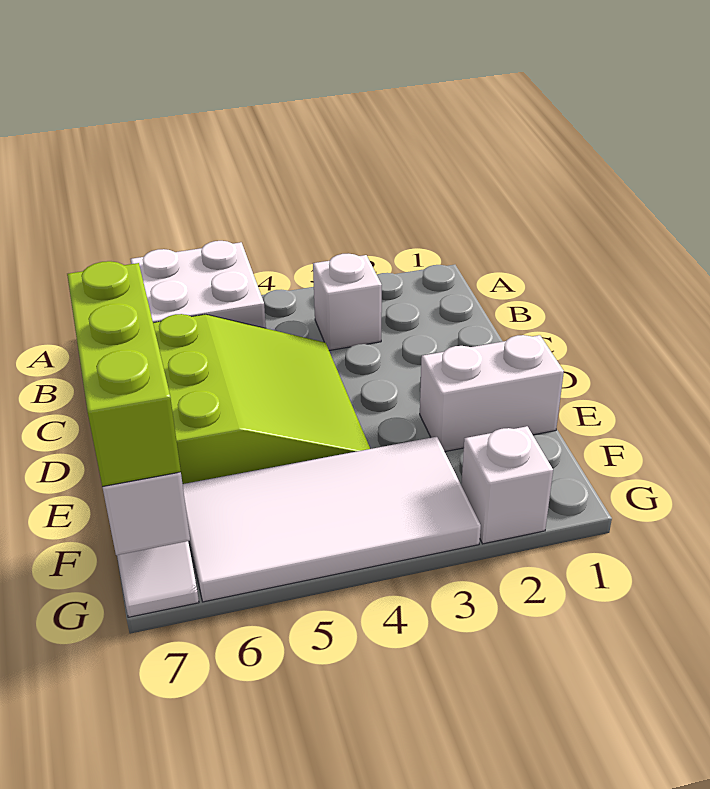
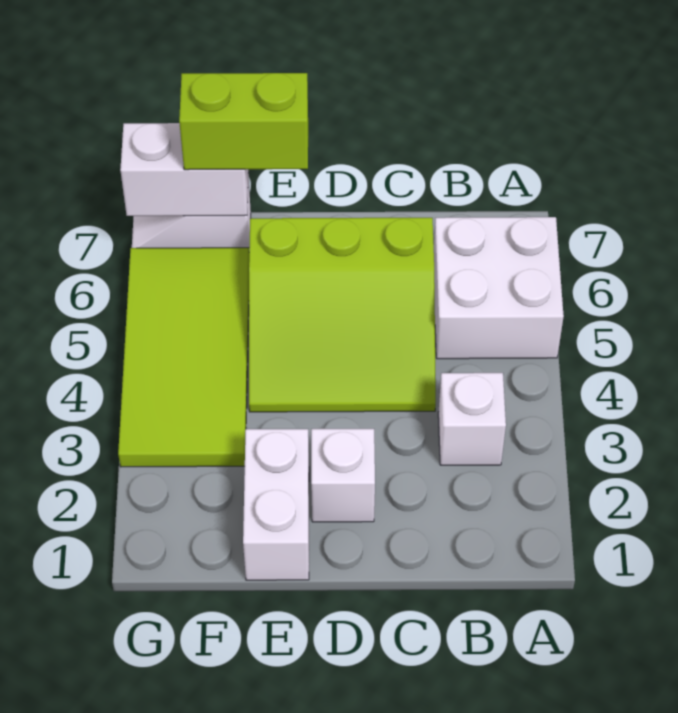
lime 1x3 brick [67,261,181,487] -> lime 1x2 brick [179,73,308,170]
white 2x4 tile [183,437,481,602] -> lime 2x4 tile [118,248,249,467]
white 1x1 brick [461,426,553,544] -> white 1x1 brick moved to [311,429,375,522]

